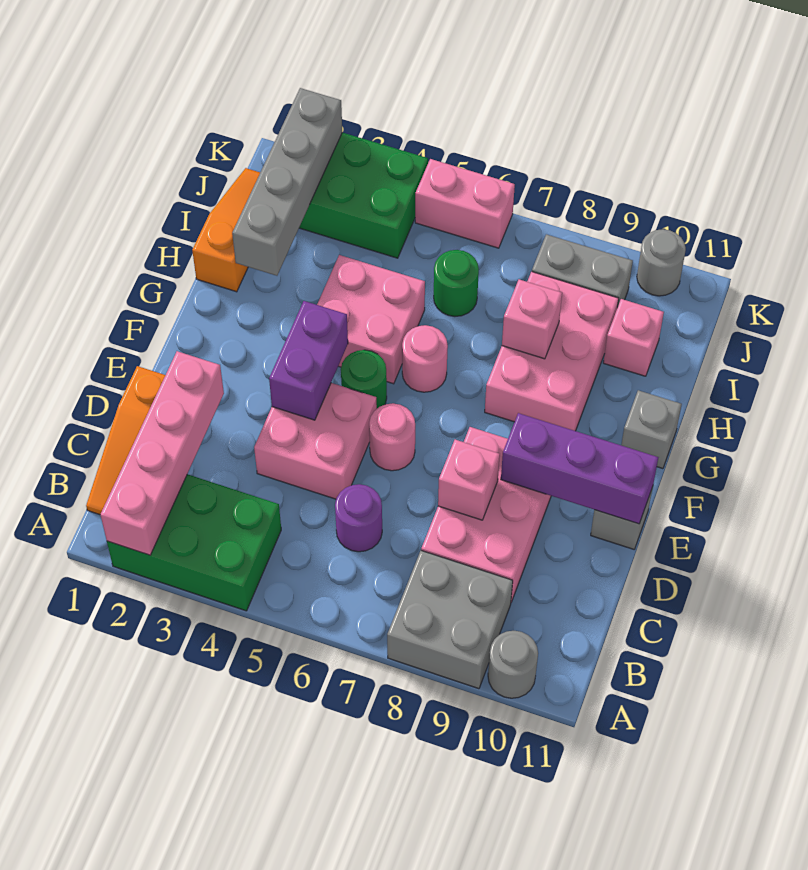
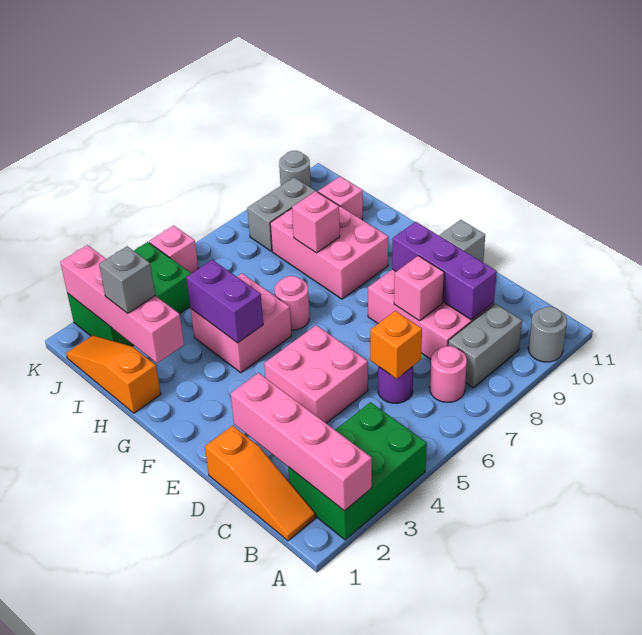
grey 2x2 brick [387,551,513,689] -> grey 1x2 brick [448,304,522,388]
none -> orange 1x1 brick [370,311,422,379]
purple 1x2 brick [269,301,348,420] -> purple 1x2 brick moved to [186,260,263,343]
pink 1x1 round brick [369,403,415,471] -> pink 1x1 round brick moved to [430,346,467,402]
purple 1x3 brick [501,413,658,524] -> purple 1x3 brick turned to [392,222,497,320]
green 1x1 round brick [341,350,387,408] -> none
grey 1x1 brick [621,390,682,469] -> grey 1x1 brick moved to [99,246,155,313]
grey 1x4 brick [232,88,342,276] -> pink 1x4 brick [60,245,184,363]
green 1x1 round brick [434,250,479,316] -> none
pink 1x2 brick [415,159,515,248] -> pink 1x1 brick [149,225,198,273]

